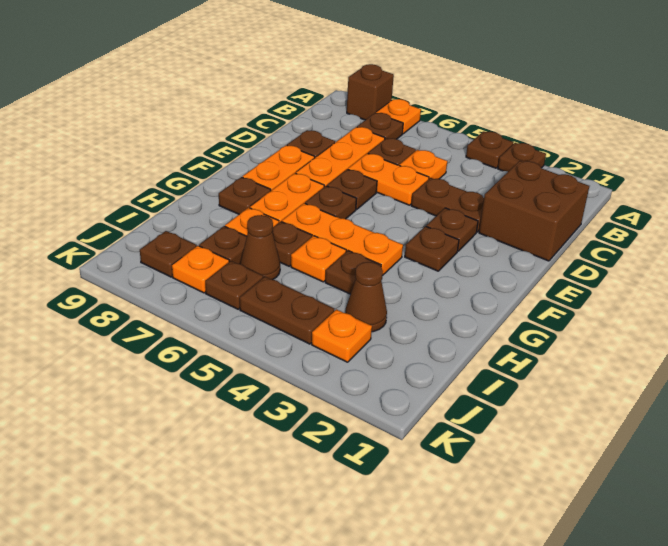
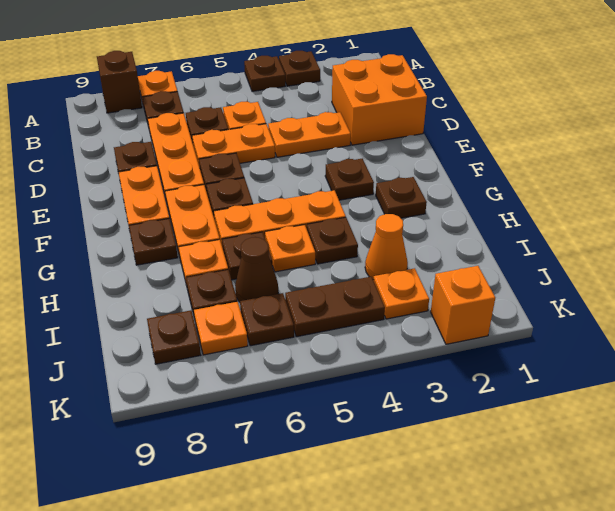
brown 2x2 brick [479,161,589,261] -> orange 2x2 brick [332,54,427,145]
brown 1x2 plate [411,178,484,232] -> orange 1x2 plate [268,112,351,157]
brown 1x1 plate [426,208,478,251] -> brown 1x1 plate moved to [376,177,427,218]
brown 1x1 cone [345,262,387,332] -> orange 1x1 cone [365,214,408,280]
none -> orange 1x1 brick [431,266,495,344]

